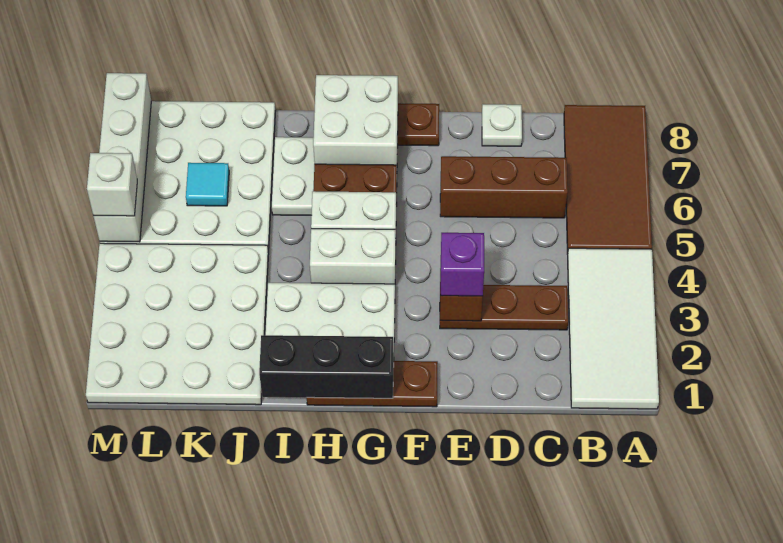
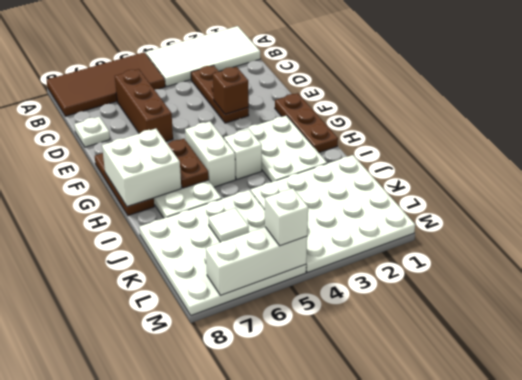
purple 1x1 brick [441,233,484,296] -> none
black 1x3 brick [259,335,394,398] -> none
white 1x2 brick [310,229,396,284] -> white 1x1 brick [224,129,262,179]
cyan 1x1 tile [186,163,229,206] -> white 1x1 tile [209,208,249,242]
white 1x4 brick [93,73,151,242] -> white 1x3 brick [206,227,307,296]

